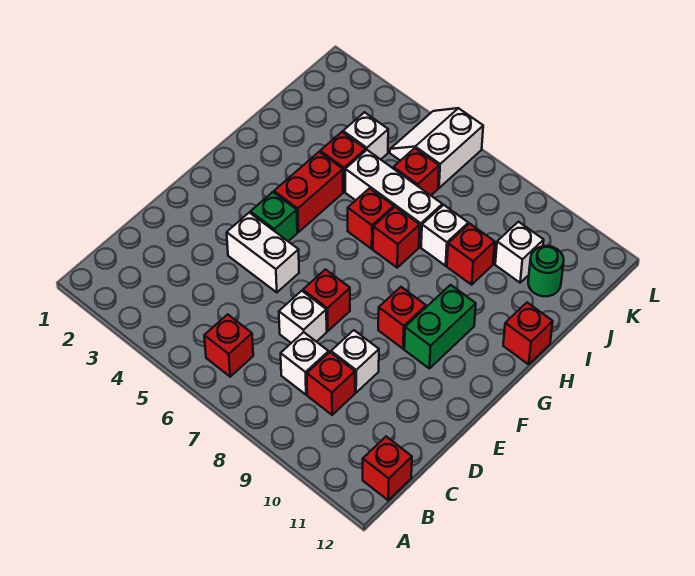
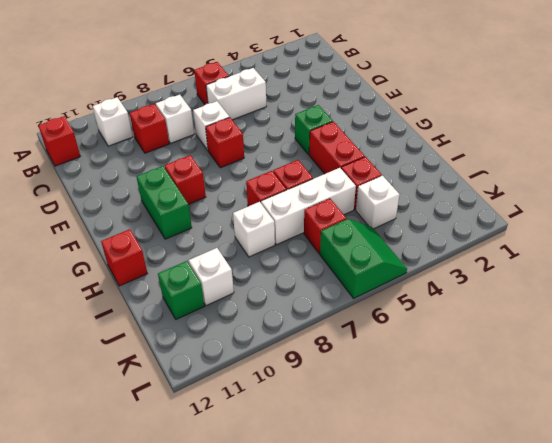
white 1x1 brick [331,330,379,393] -> white 1x1 brick moved to [93,97,133,146]
white 1x2 brick [227,213,299,293] -> white 1x2 brick moved to [206,68,266,120]
red 1x1 brick [447,224,495,285] -> none
green 1x1 round brick [528,246,564,296] -> green 1x1 brick [158,261,204,319]
white 2x2 slope [390,108,483,188] -> green 2x2 slope [320,219,407,298]

